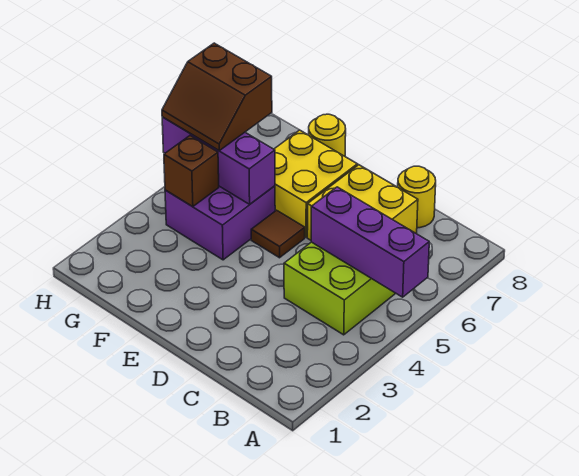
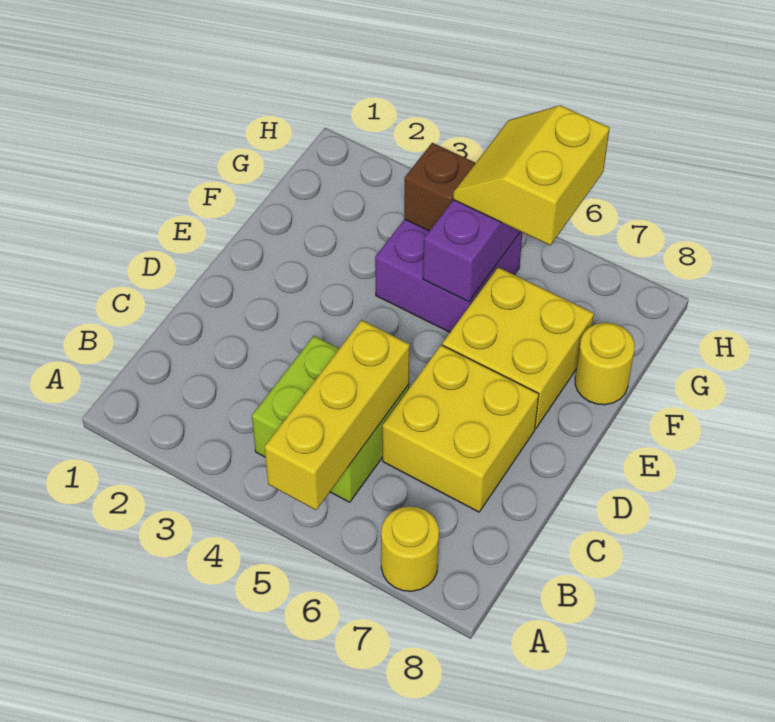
purple 1x3 brick [311,187,429,297] -> yellow 1x3 brick [265,320,410,510]
yellow 1x1 round brick [398,166,436,228] -> yellow 1x1 round brick moved to [381,507,439,591]
brown 1x1 tile [251,210,305,258] -> none
brown 2x2 slope [162,43,272,151] -> yellow 2x2 slope [453,105,610,245]

